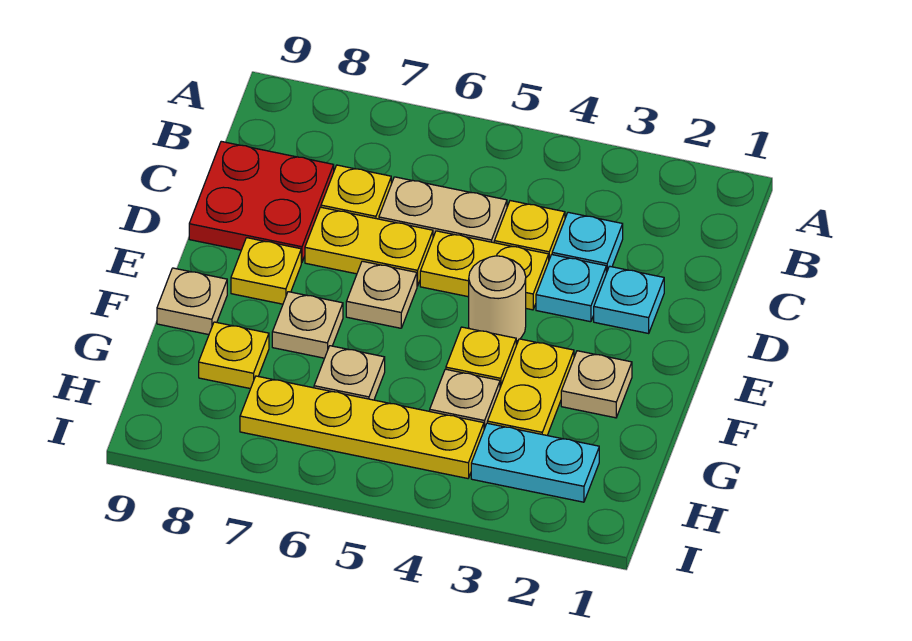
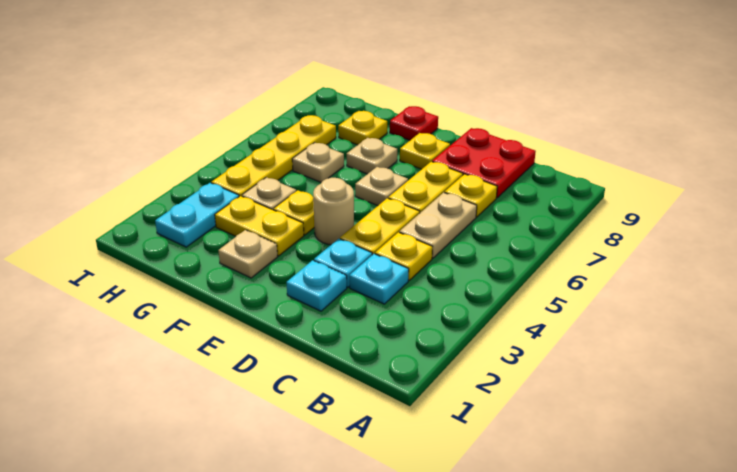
tan 1x1 plate [157,268,227,335] -> red 1x1 plate [390,106,438,140]

